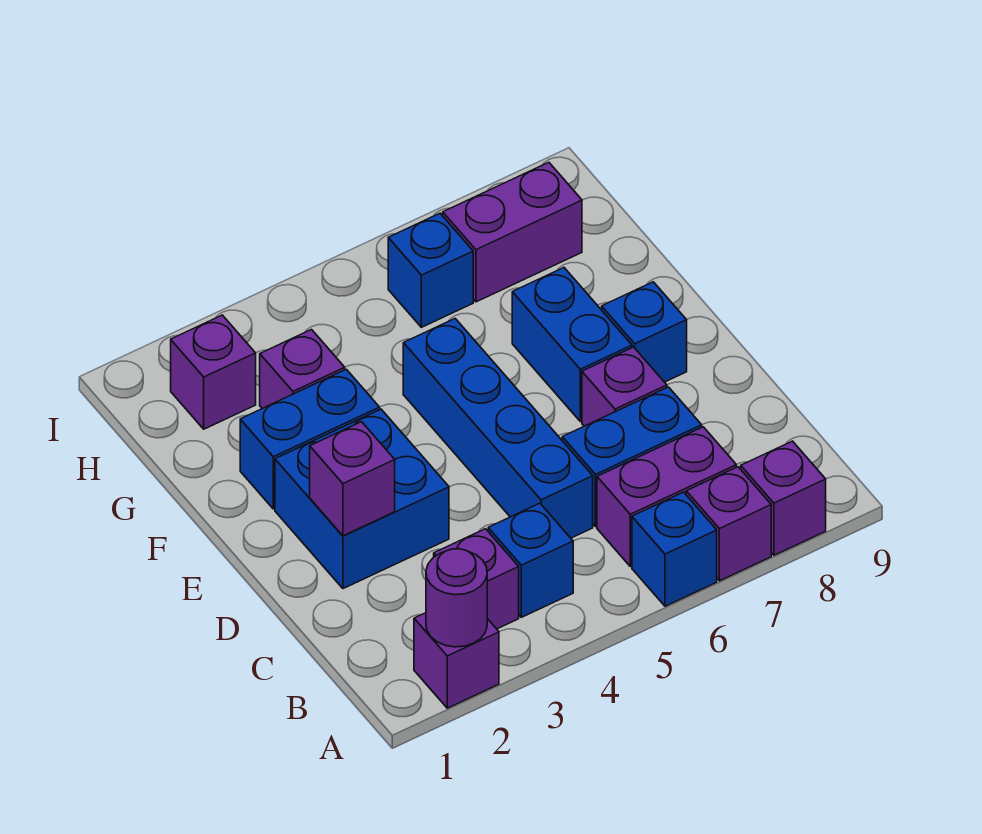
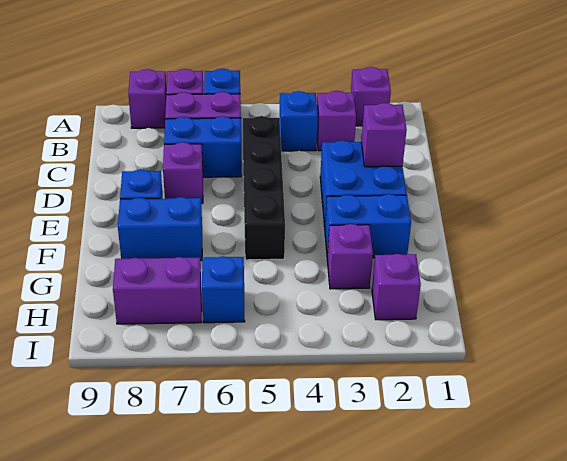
purple 1x1 round brick [426,549,487,647] -> none
blue 1x4 brick [403,319,593,538] -> black 1x4 brick [243,116,285,260]
blue 1x2 brick [512,268,632,421] -> blue 1x2 brick turned to [118,197,202,261]

